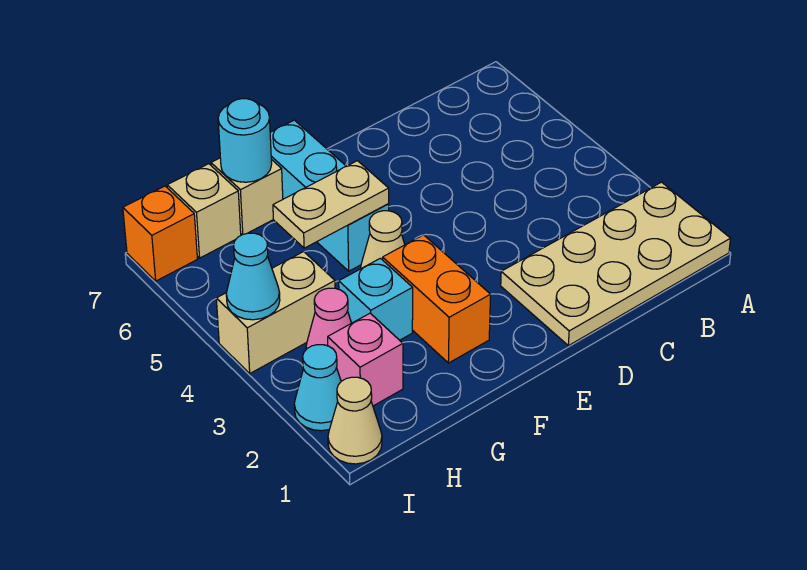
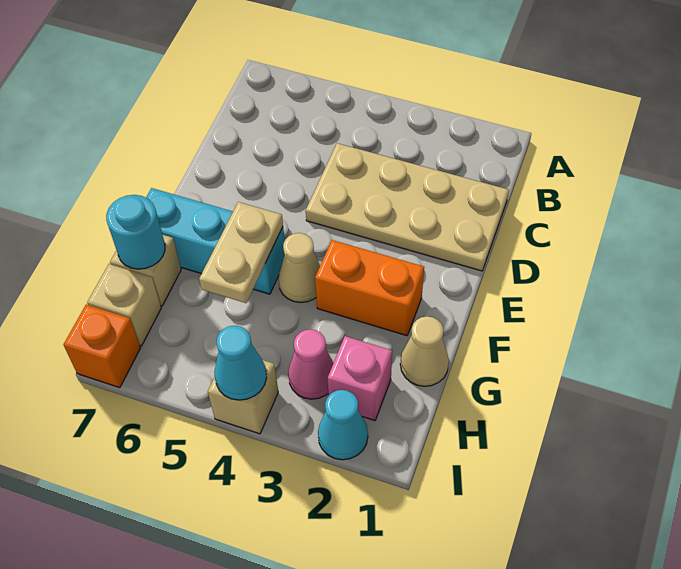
tan 2x4 plate [501,182,731,346] -> tan 2x4 plate turned to [306,143,509,271]
cyan 1x1 brick [339,258,413,340] -> none
tan 1x2 brick [216,252,335,373] -> tan 1x1 brick [208,360,278,434]
tan 1x1 cone [328,377,382,464] -> tan 1x1 cone moved to [400,316,449,386]

